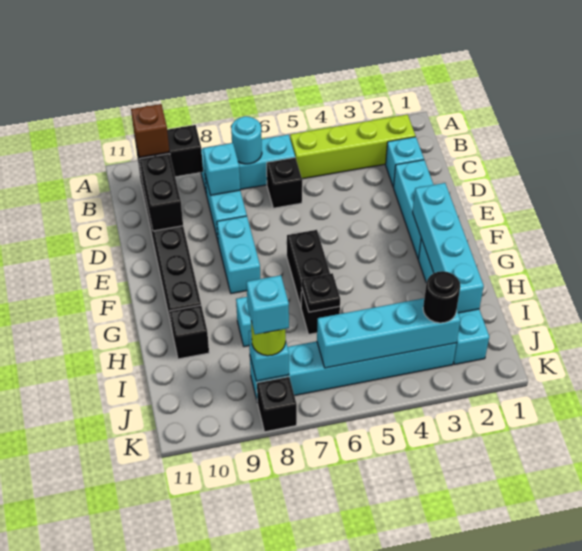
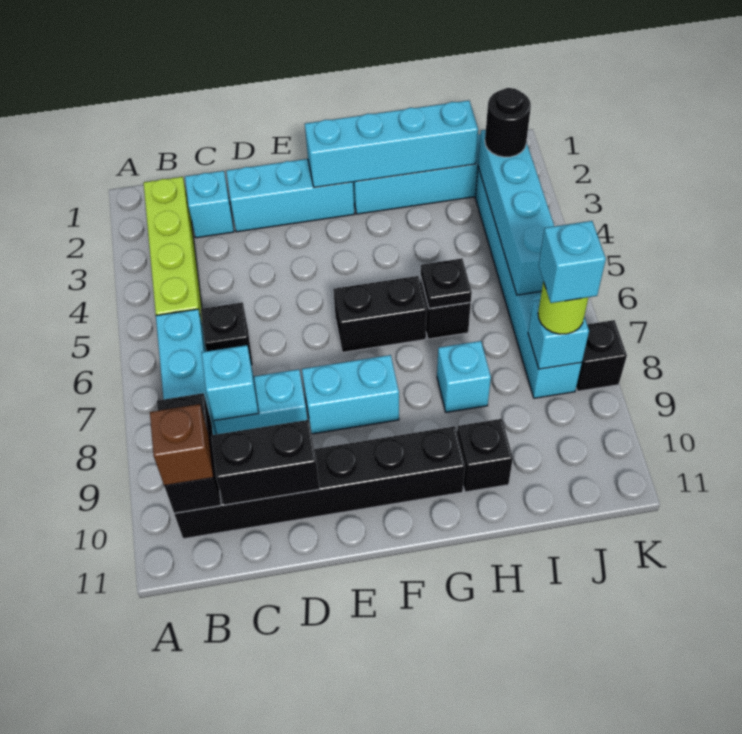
cyan 1x1 round brick [231,116,262,164] -> none

